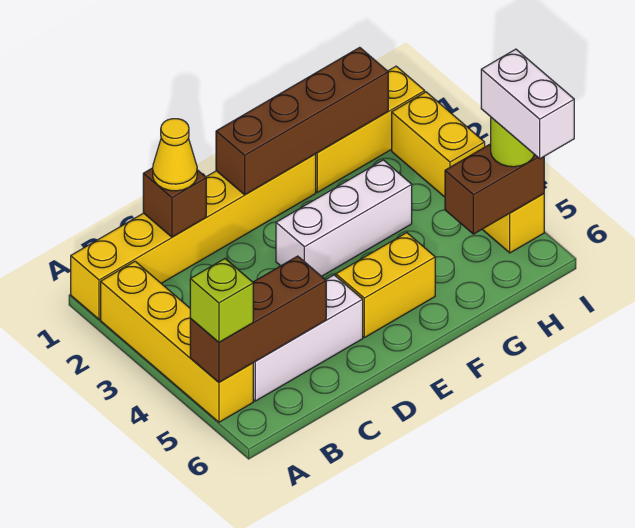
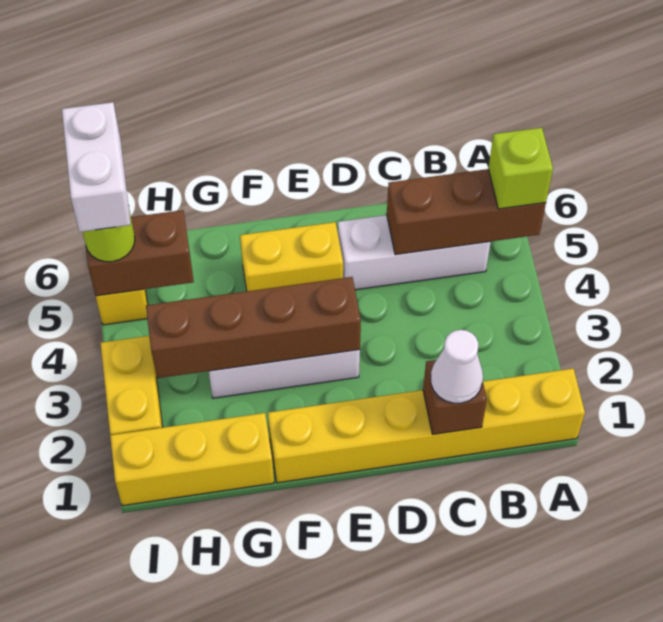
yellow 1x4 brick [101,261,253,422] -> none
yellow 1x1 cone [153,119,197,191] -> white 1x1 cone [431,330,483,403]
brown 1x4 brick [216,47,388,195] -> brown 1x4 brick moved to [146,277,361,378]

